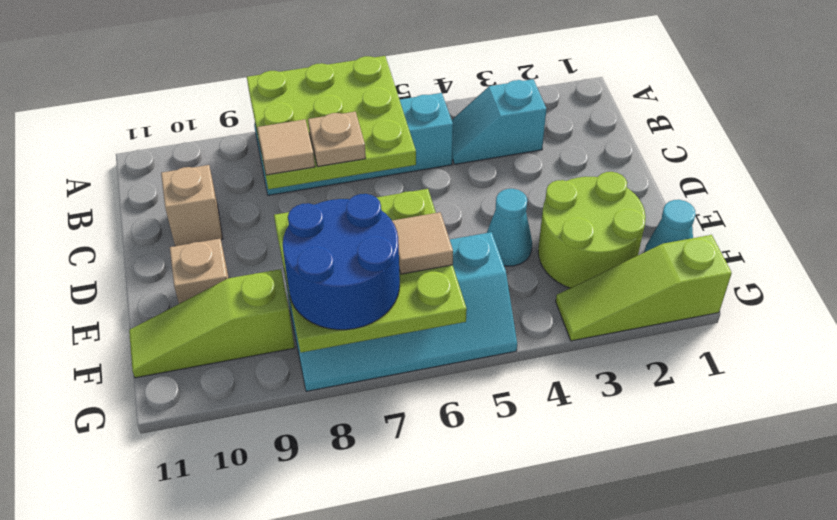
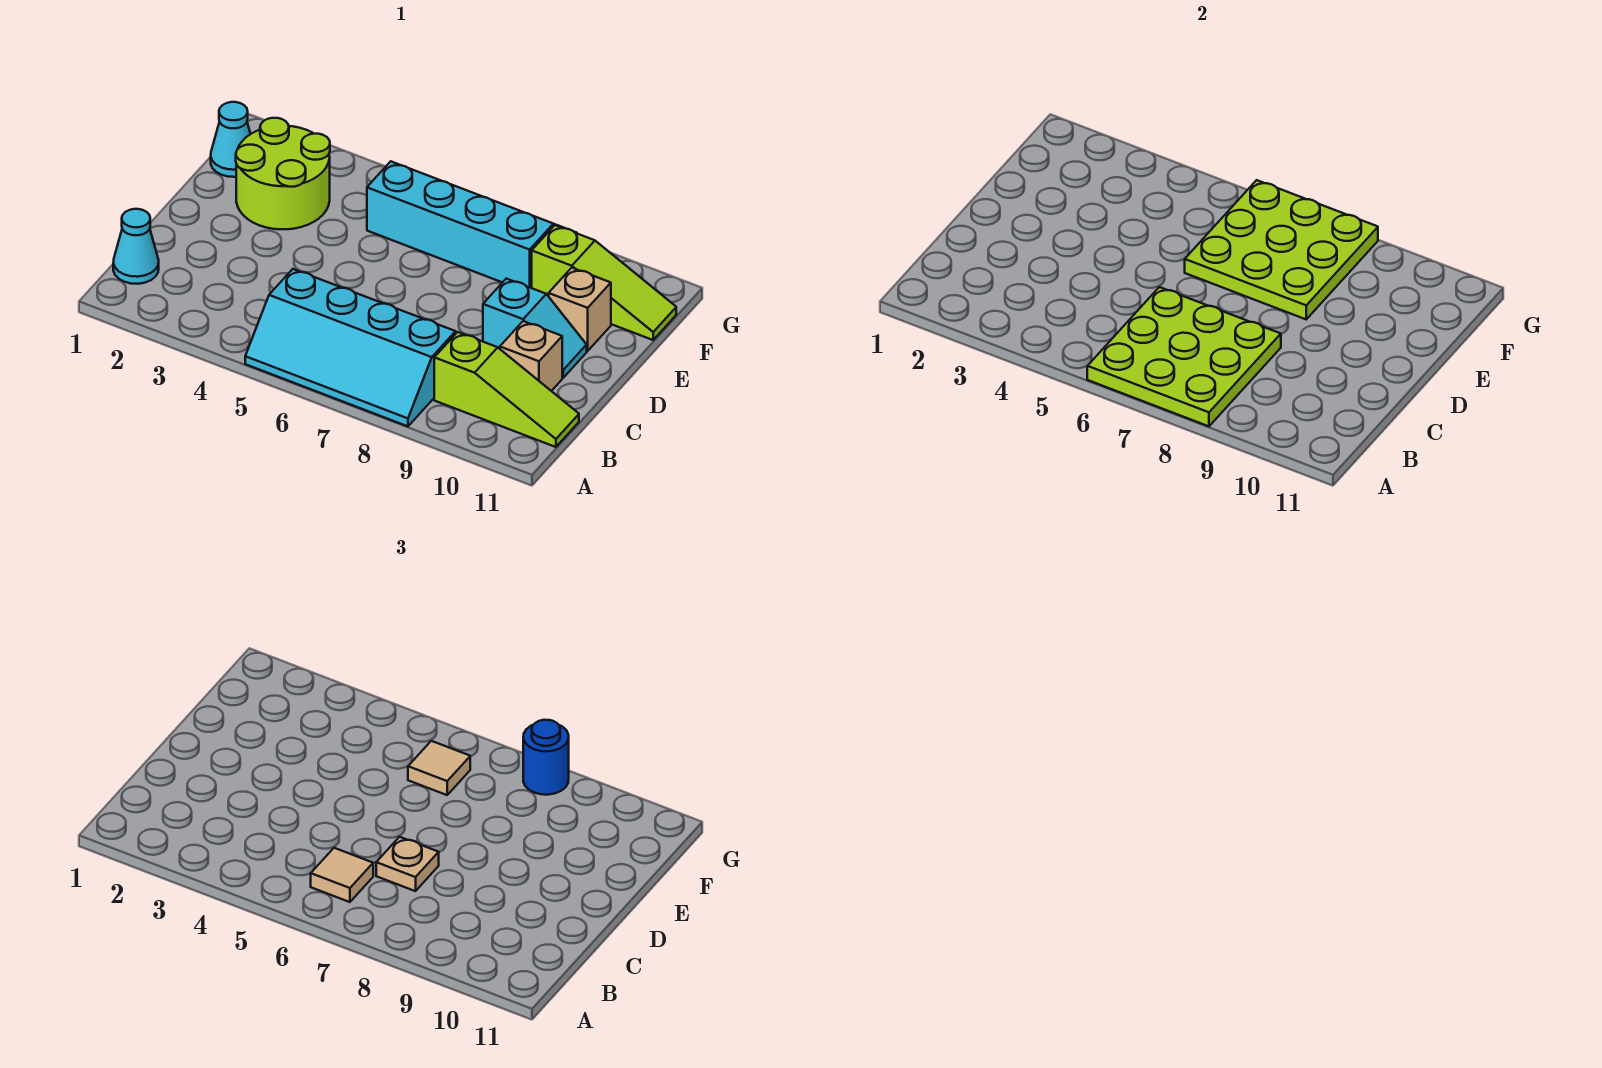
cyan 1x2 slope [452,79,546,164] -> cyan 1x2 slope moved to [483,279,587,378]
tan 1x1 tile [257,120,315,175] -> tan 1x1 tile moved to [311,848,373,902]
cyan 1x1 cone [487,189,532,266] -> cyan 1x1 cone moved to [113,209,159,284]
blue 2x2 round brick [283,194,400,330] -> blue 1x1 round brick [523,720,569,795]
lime 1x3 slope [556,235,732,341] -> lime 1x3 slope moved to [434,332,579,447]

